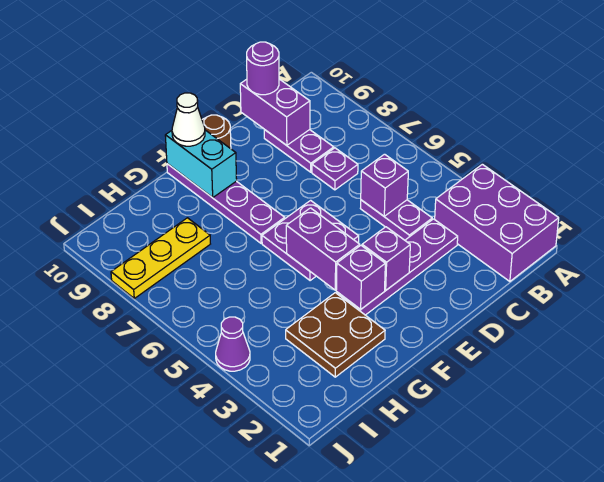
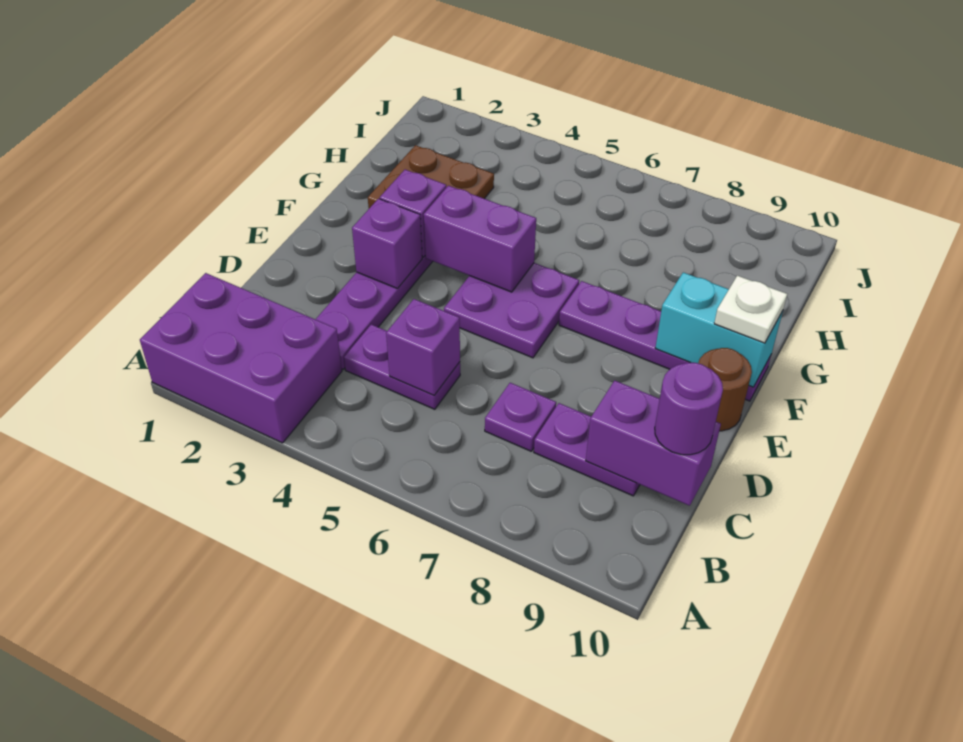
white 1x1 cone [172,93,205,146] -> white 1x1 plate [714,276,787,343]
yellow 1x3 plate [111,218,210,298] -> none
purple 1x1 cone [216,317,250,371] -> none

